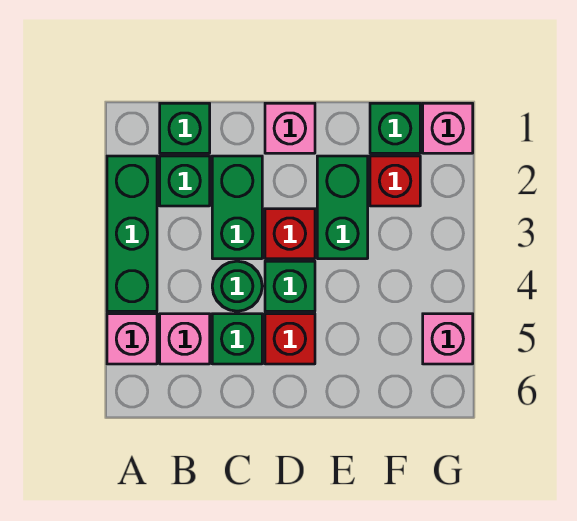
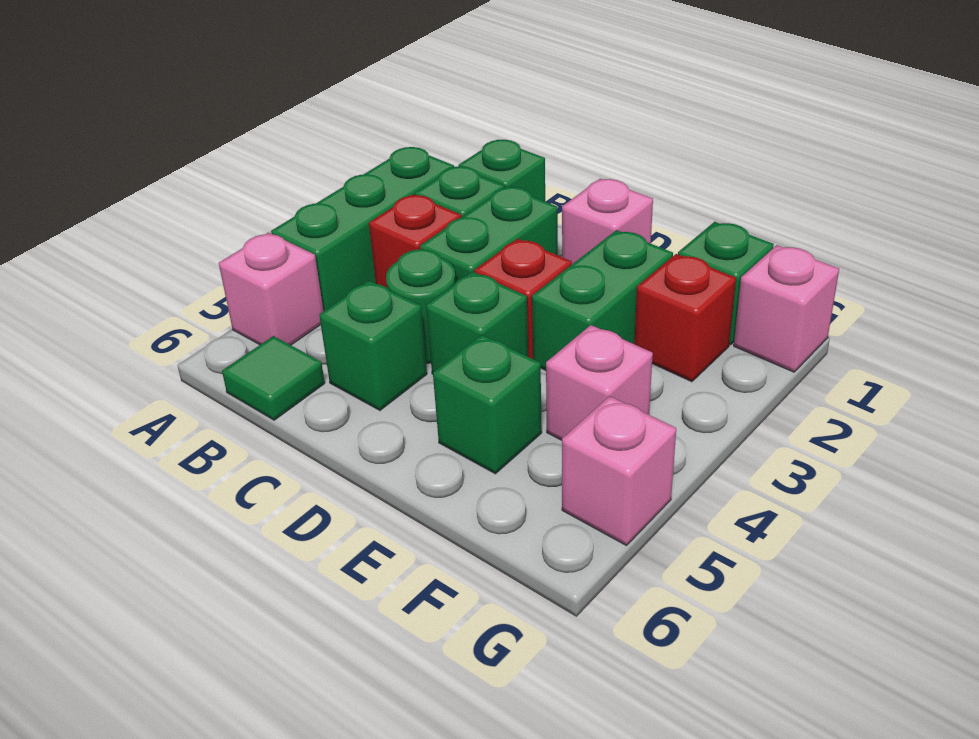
pink 1x1 brick [160,314,210,364] -> pink 1x1 brick moved to [546,325,653,440]
none -> green 1x1 tile [222,336,325,420]
red 1x1 brick [265,314,315,364] -> red 1x1 brick moved to [369,194,461,288]
none -> green 1x1 brick [433,335,542,474]

